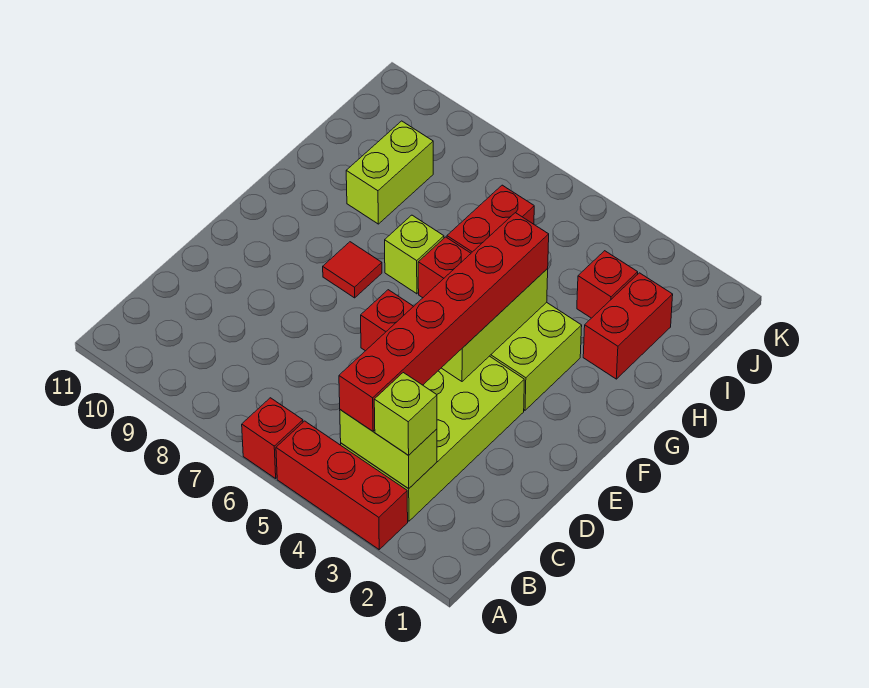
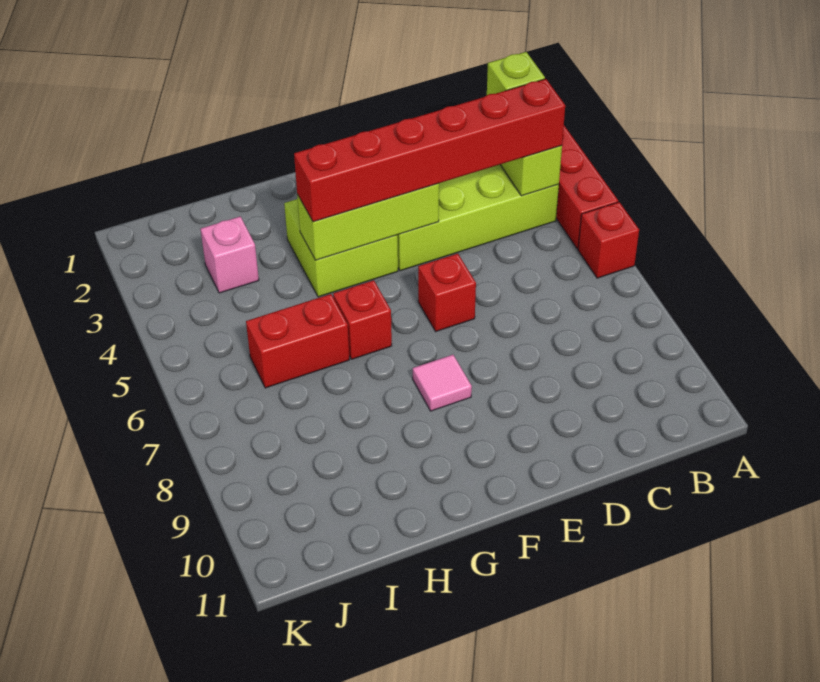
red 1x1 tile [323,242,382,298] -> pink 1x1 tile [413,355,472,411]
lime 1x1 brick [385,215,444,294] -> none
red 1x2 brick [583,273,673,379] -> none
lime 1x2 brick [346,121,433,224] -> none
red 1x1 brick [577,251,638,318] -> pink 1x1 brick [200,216,259,293]

